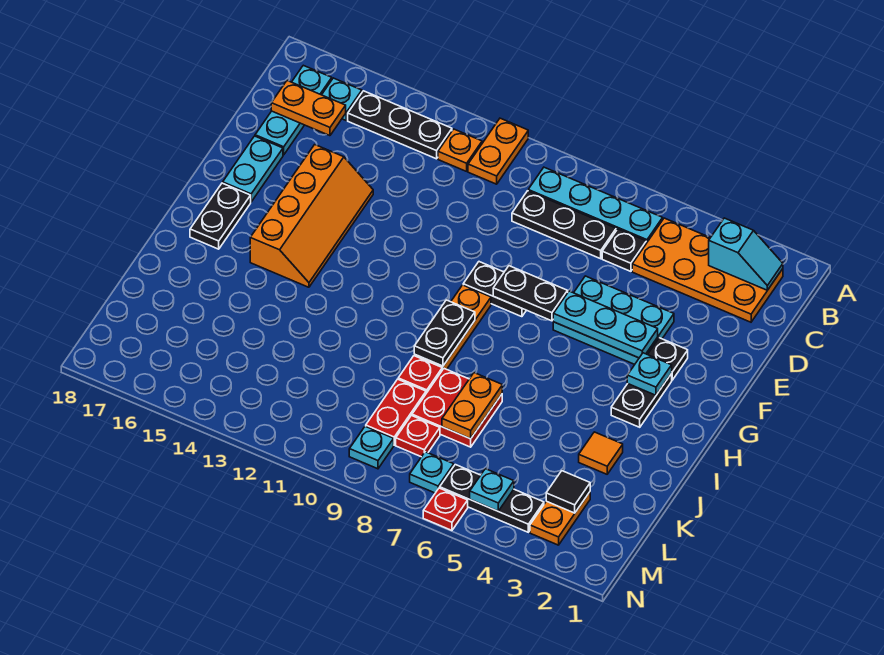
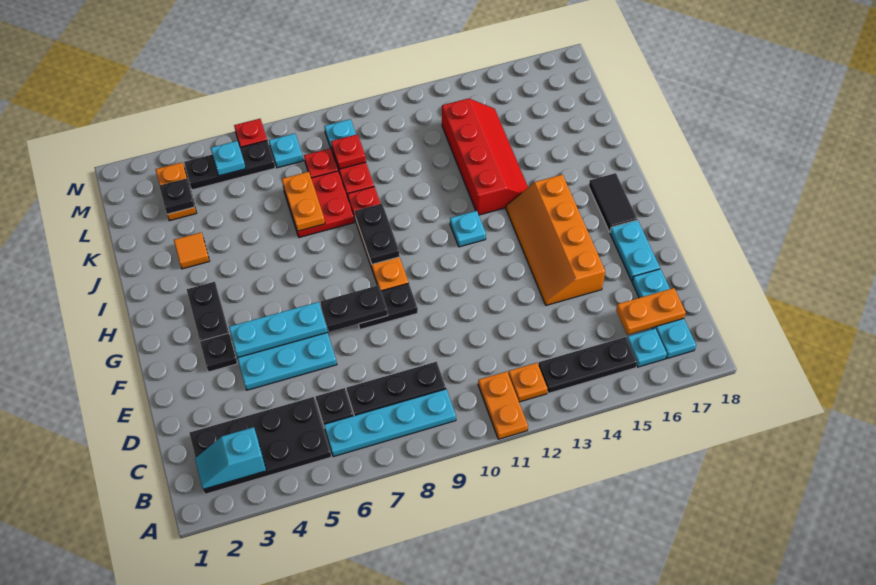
orange 2x4 plate [632,218,783,322] -> black 2x4 plate [189,397,331,494]
cyan 1x1 plate [627,353,672,395] -> cyan 1x1 plate moved to [450,211,486,247]
black 1x2 plate [190,183,251,249] -> black 1x2 tile [589,173,637,232]
none -> red 2x4 slope [442,98,528,215]
black 1x1 tile [546,471,590,513] -> black 1x1 plate [159,178,195,214]
none -> red 1x1 plate [331,134,366,169]

